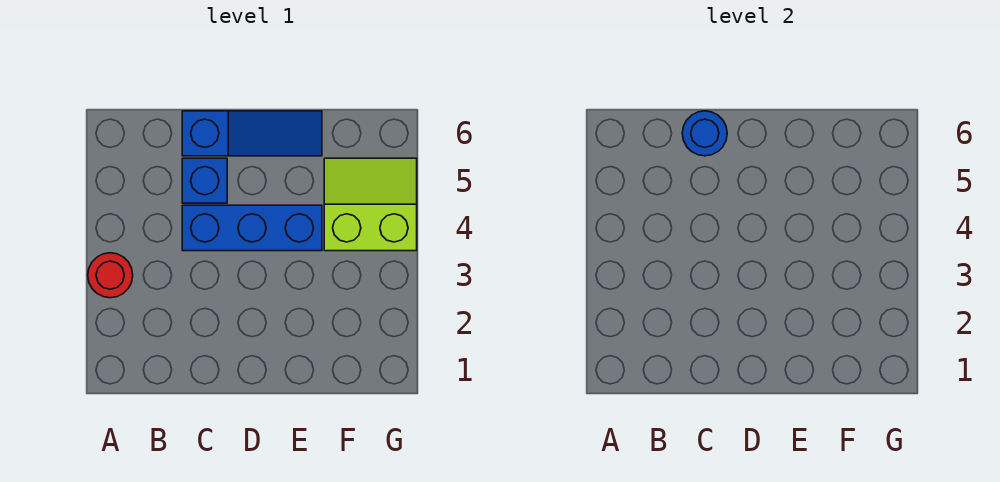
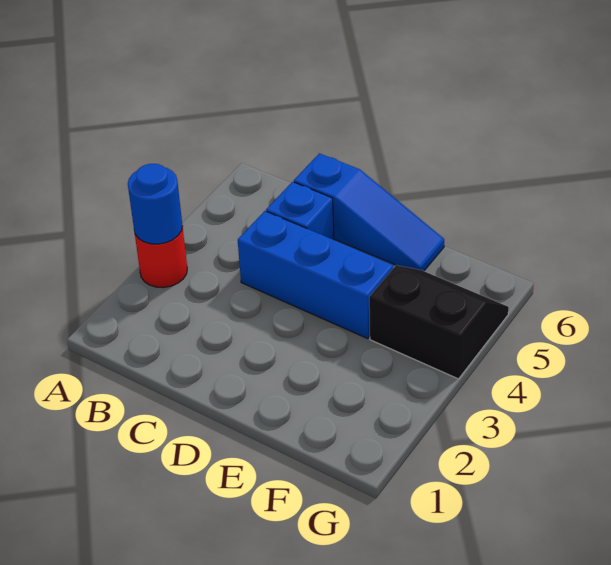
blue 1x1 round brick [682,111,727,156] -> blue 1x1 round brick moved to [128,164,183,244]
lime 2x2 slope [324,158,417,251] -> black 2x2 slope [369,265,509,379]

